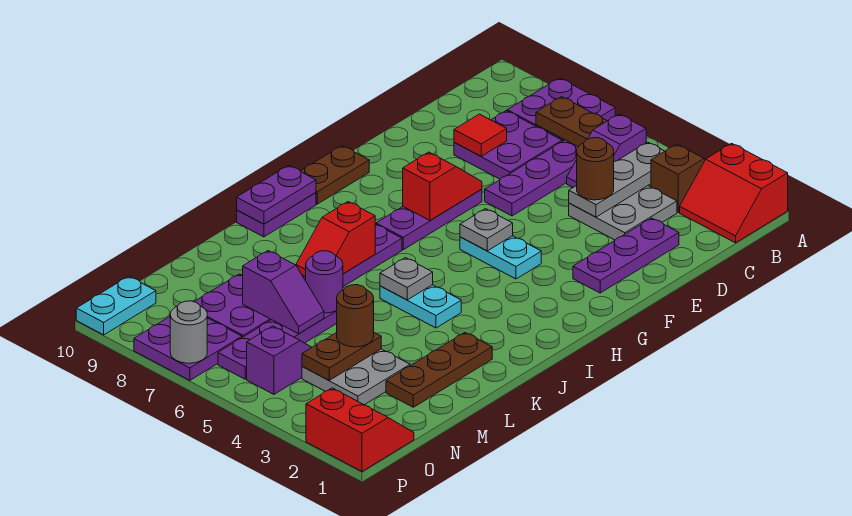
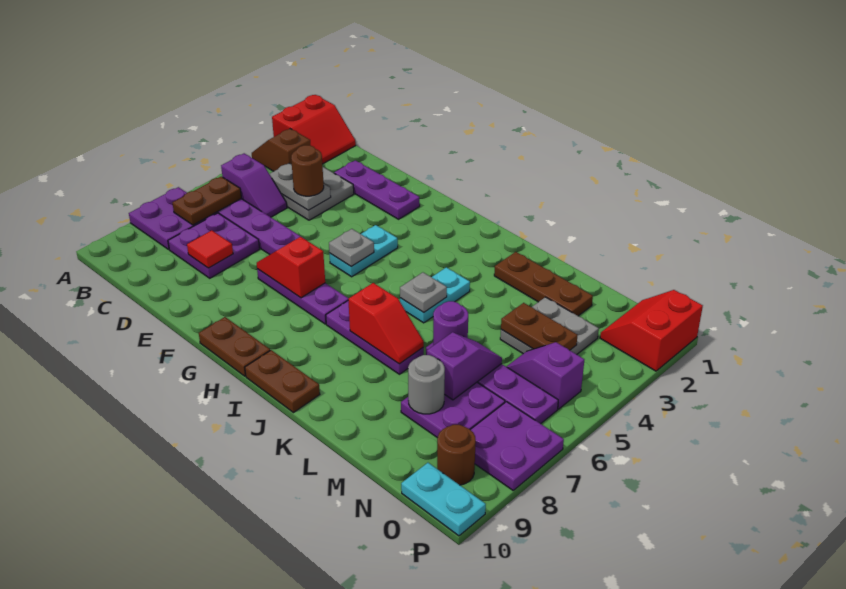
grey 1x3 plate [569,142,665,217] -> grey 1x2 plate [270,163,331,210]
purple 1x2 plate [237,193,316,237] -> brown 1x2 plate [245,350,320,413]
purple 1x2 plate [237,165,316,224] -> none
brown 1x1 round brick [337,285,374,347] -> brown 1x1 round brick moved to [437,425,476,485]
grey 1x1 round brick [170,301,207,363] -> grey 1x1 round brick moved to [408,355,445,414]

